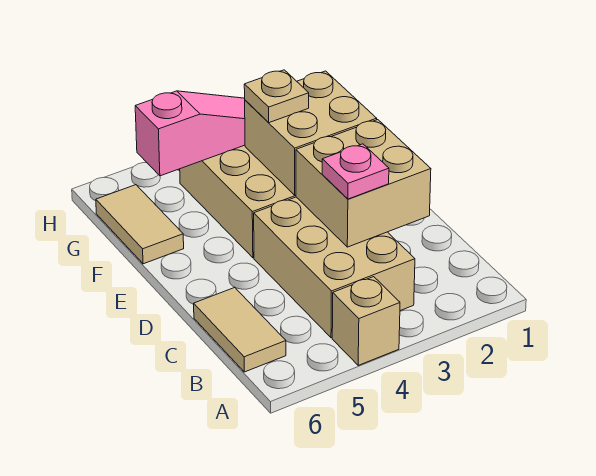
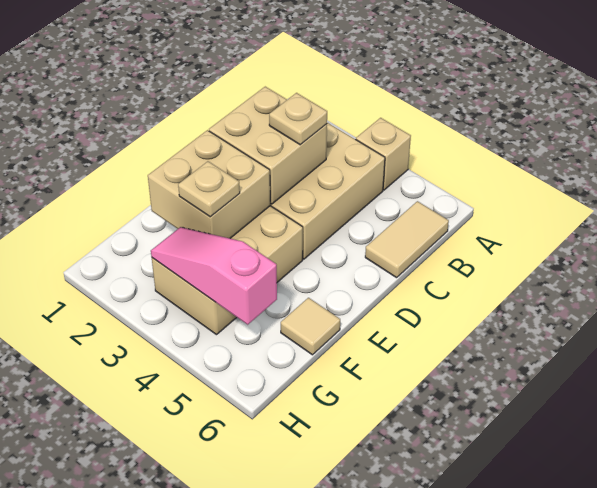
pink 1x1 plate [322,144,389,199] -> tan 1x1 plate [269,93,327,145]
tan 1x2 tile [96,185,184,264] -> tan 1x1 tile [281,298,340,355]

